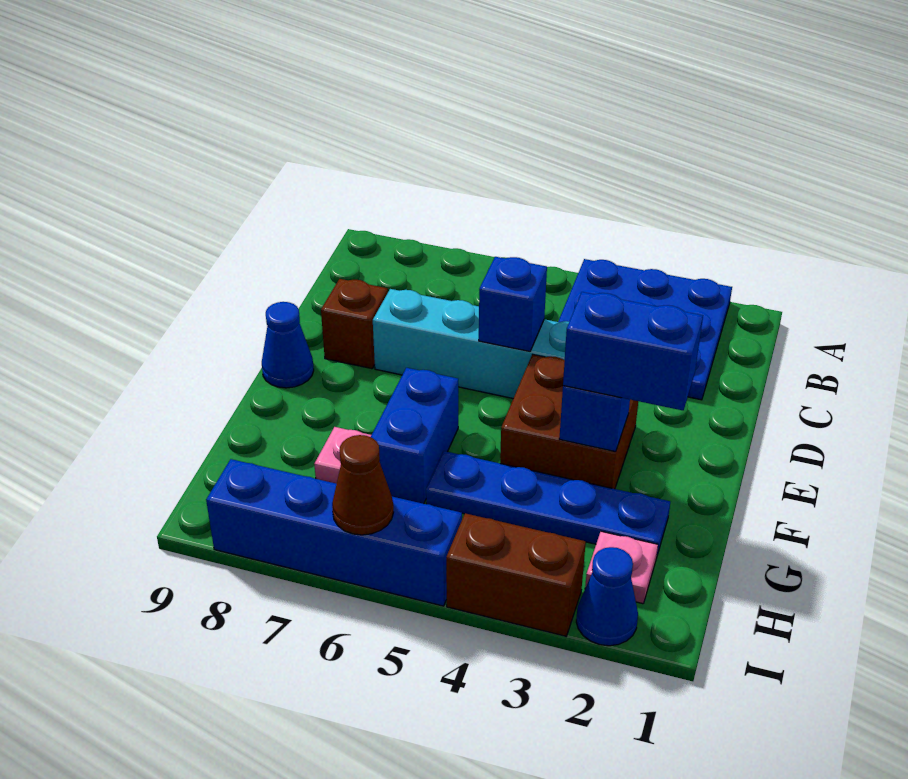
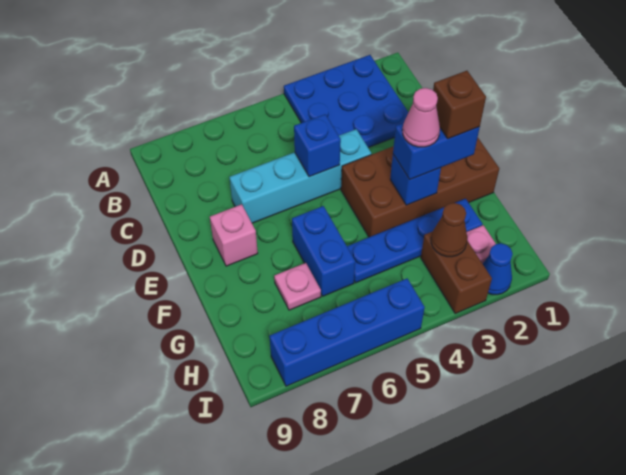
brown 1x1 brick [321,279,388,369] -> brown 1x1 brick moved to [433,71,486,139]
brown 2x2 brick [500,355,638,489] -> brown 2x4 brick [341,138,499,237]
none -> pink 1x1 brick [210,204,258,266]
blue 1x1 cone [262,302,314,388] -> none
none -> pink 1x1 cone [403,88,440,147]
brown 1x2 brick [446,513,586,636] -> brown 1x2 brick turned to [421,231,492,313]
brown 1x1 cone [332,435,393,535] -> brown 1x1 cone moved to [431,203,467,257]

